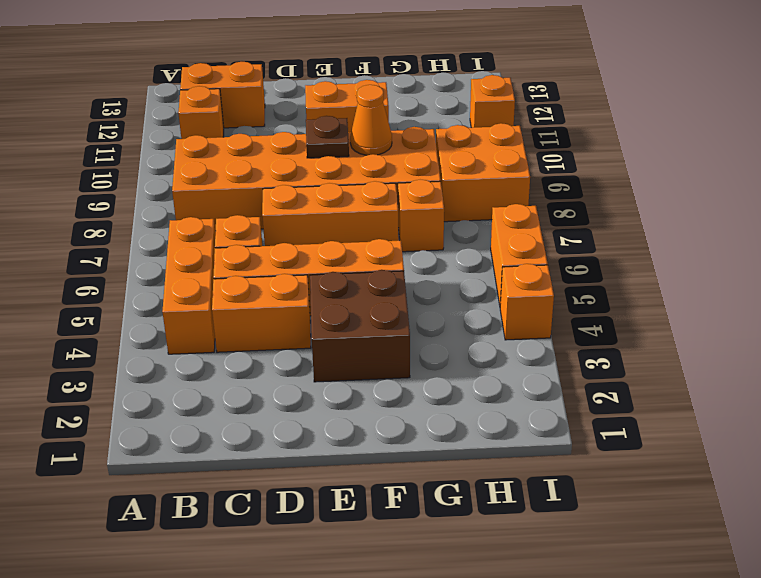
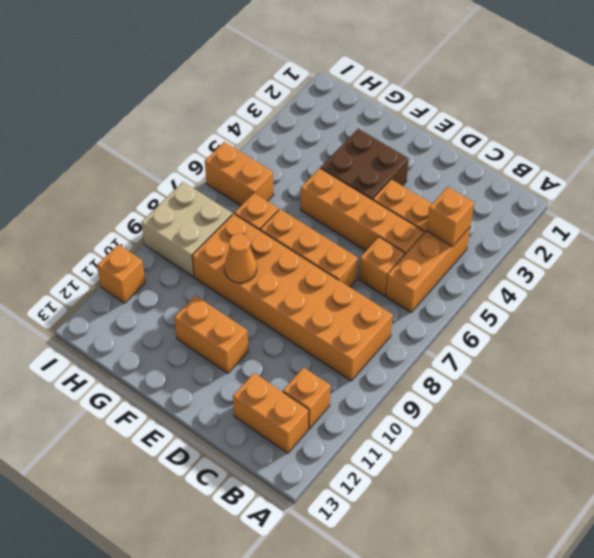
brown 1x1 plate [306,116,349,158] -> none
orange 2x2 brick [436,123,530,222] -> tan 2x2 brick [141,182,232,277]
orange 1x1 brick [500,264,554,340] -> orange 1x1 brick moved to [426,187,474,247]
orange 1x2 brick [491,204,548,305] -> orange 1x2 brick turned to [205,142,274,205]

